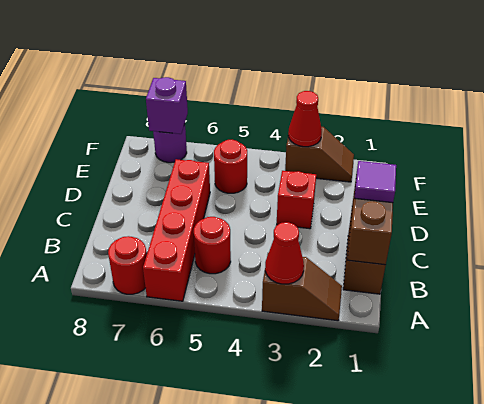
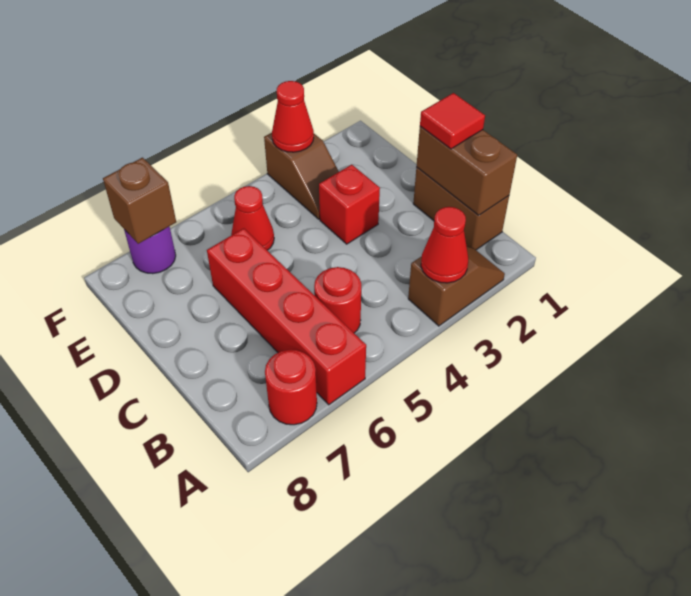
purple 1x1 tile [355,161,396,203] -> red 1x1 tile [420,93,485,149]
red 1x1 round brick [214,140,247,193] -> red 1x1 cone [231,186,274,250]
brown 1x2 slope [285,127,354,182] -> brown 1x2 slope turned to [264,133,339,219]
purple 1x1 brick [146,77,188,134] -> brown 1x1 brick [103,158,176,244]

